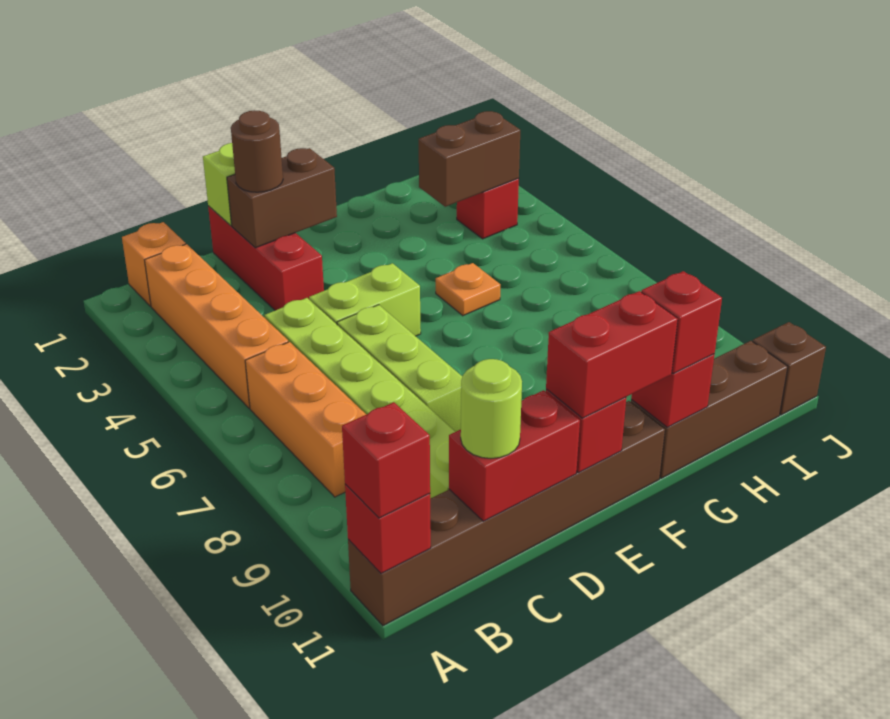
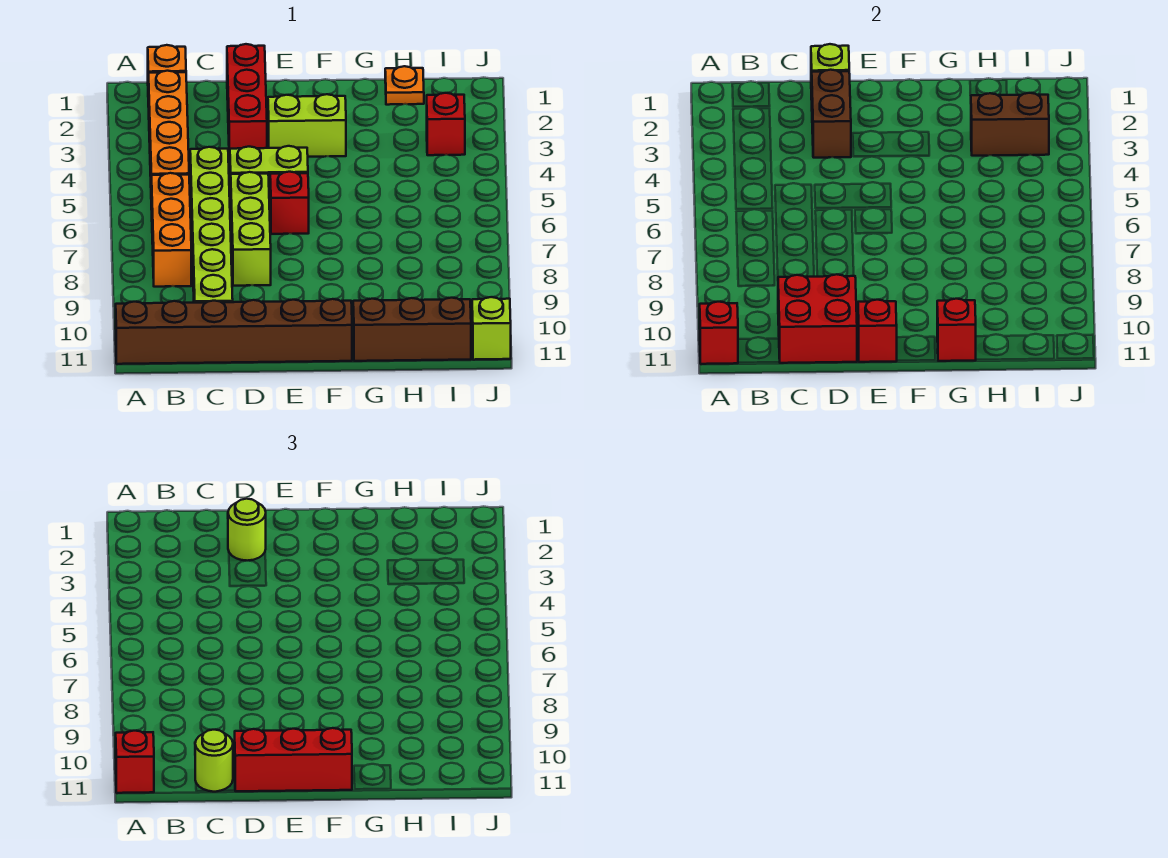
red 1x2 brick [449,390,580,521] -> red 2x2 brick [778,274,857,363]
brown 1x2 brick [227,148,337,248] -> brown 1x2 brick turned to [812,70,851,158]
brown 1x1 round brick [231,110,283,192] -> lime 1x1 round brick [228,499,266,561]
none -> lime 1x2 brick [268,94,346,157]
red 1x2 brick [546,291,678,418] -> red 1x3 brick [235,728,352,791]
orange 1x1 plate [436,263,500,316] -> orange 1x1 plate moved to [385,66,424,105]
red 1x1 brick [641,271,722,373] -> red 1x1 brick moved to [270,172,309,234]
brown 1x1 brick [753,322,826,415] -> lime 1x1 brick [472,297,511,360]

